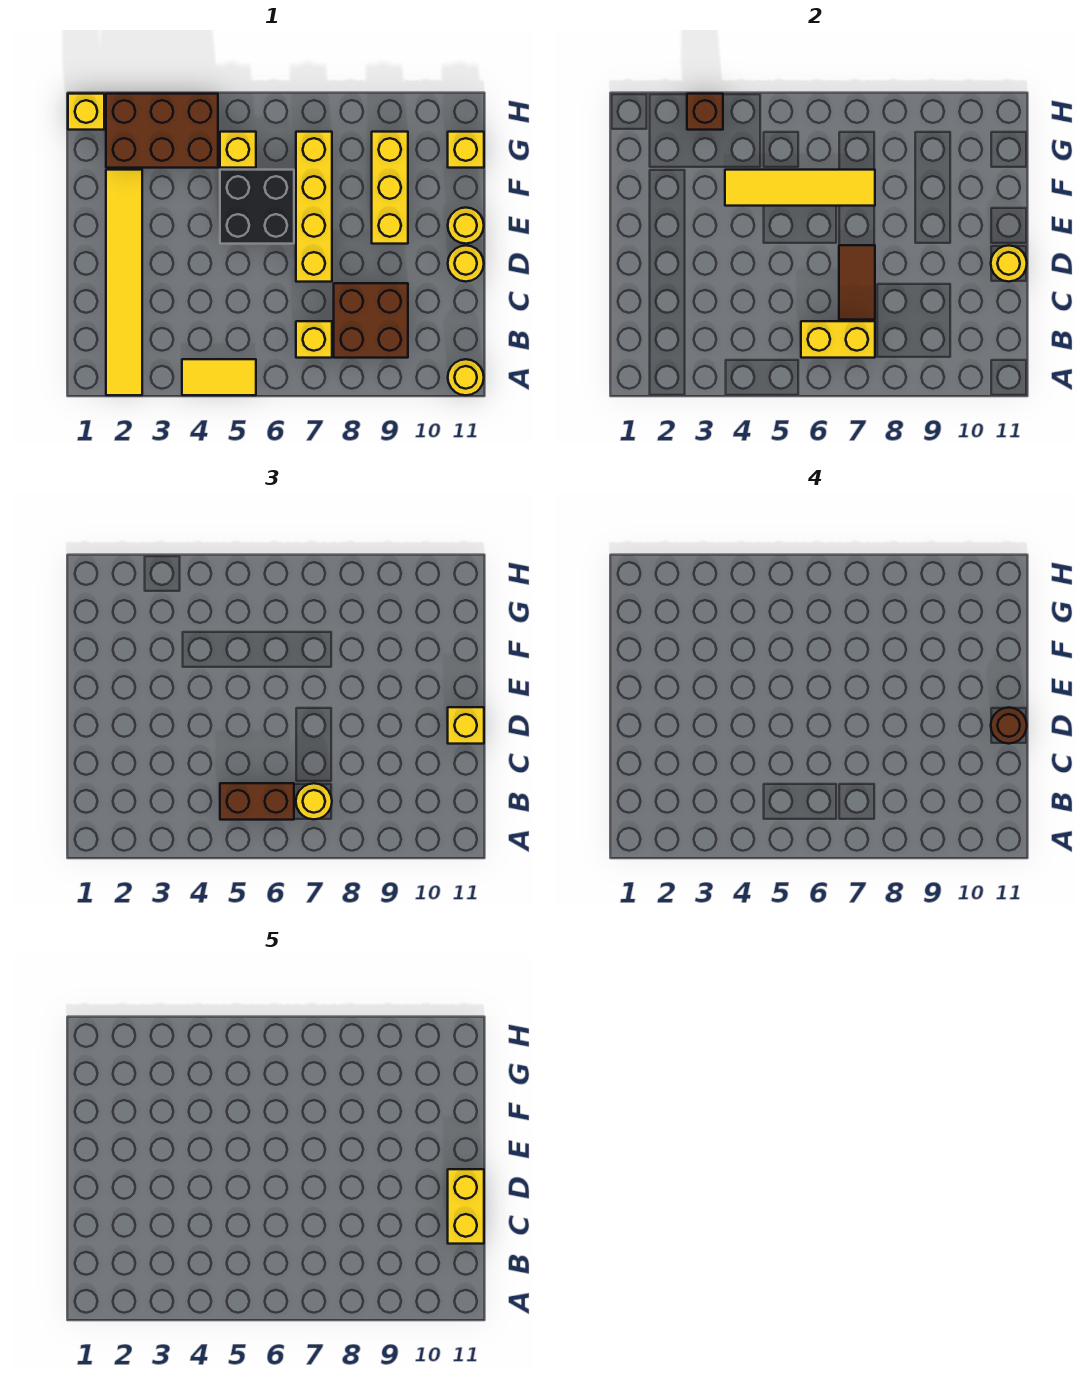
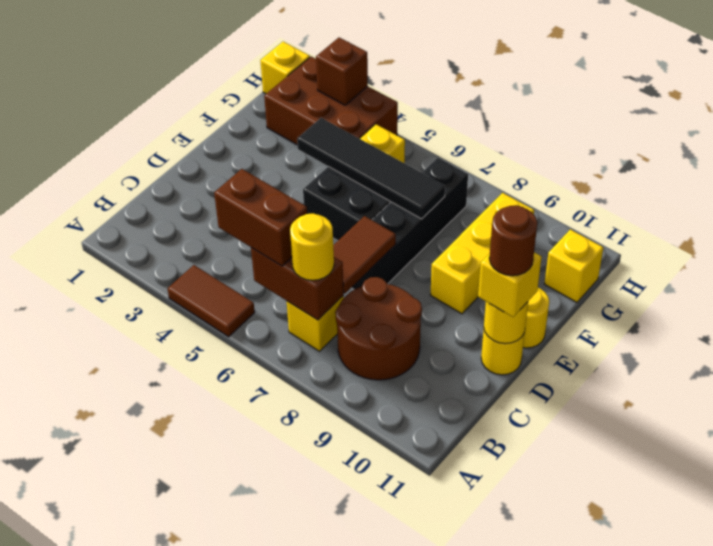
yellow 1x6 tile [106,170,142,395] -> none
yellow 1x2 tile [182,359,256,395] -> brown 1x2 tile [168,265,255,337]
yellow 1x1 round brick [448,359,484,395] -> none
yellow 1x2 brick [801,321,875,358] -> brown 1x2 brick [251,248,344,320]
brown 2x2 brick [334,283,408,358] -> brown 2x2 round brick [335,277,422,380]
yellow 1x2 brick [448,1169,484,1244] -> none
yellow 1x4 brick [296,132,332,282] -> black 1x4 brick [351,158,468,290]
yellow 1x4 tile [725,170,875,206] -> black 1x4 tile [297,118,445,219]

